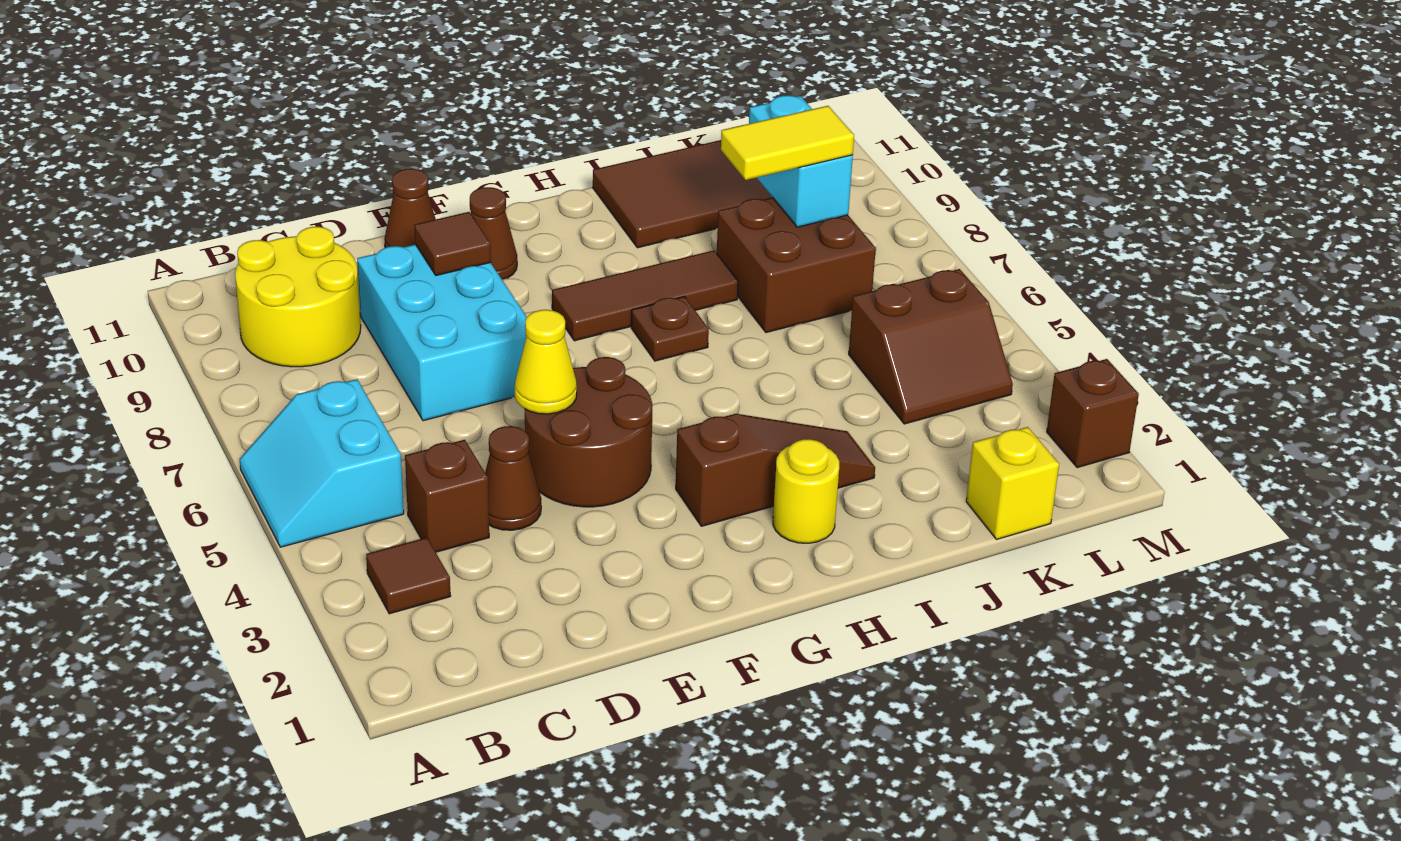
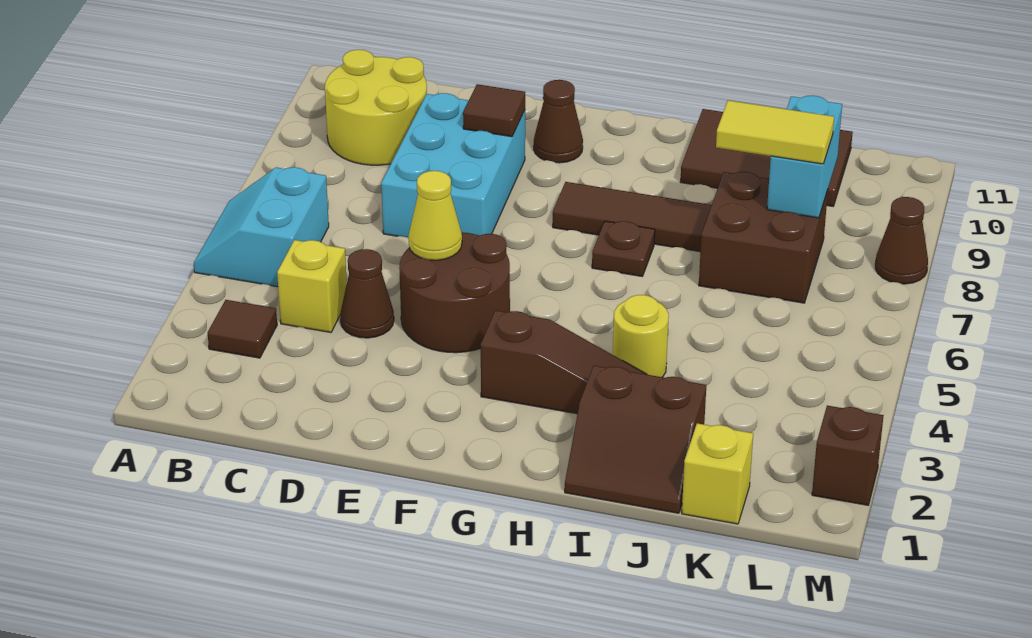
brown 1x1 brick [405,440,489,552] -> yellow 1x1 brick [277,240,347,332]
brown 1x1 cone [384,169,436,248] -> brown 1x1 cone moved to [875,197,928,284]
yellow 1x1 round brick [773,439,839,543] -> yellow 1x1 round brick moved to [613,295,669,377]
brown 2x2 slope [849,269,1013,424] -> brown 2x2 slope moved to [565,366,706,513]

